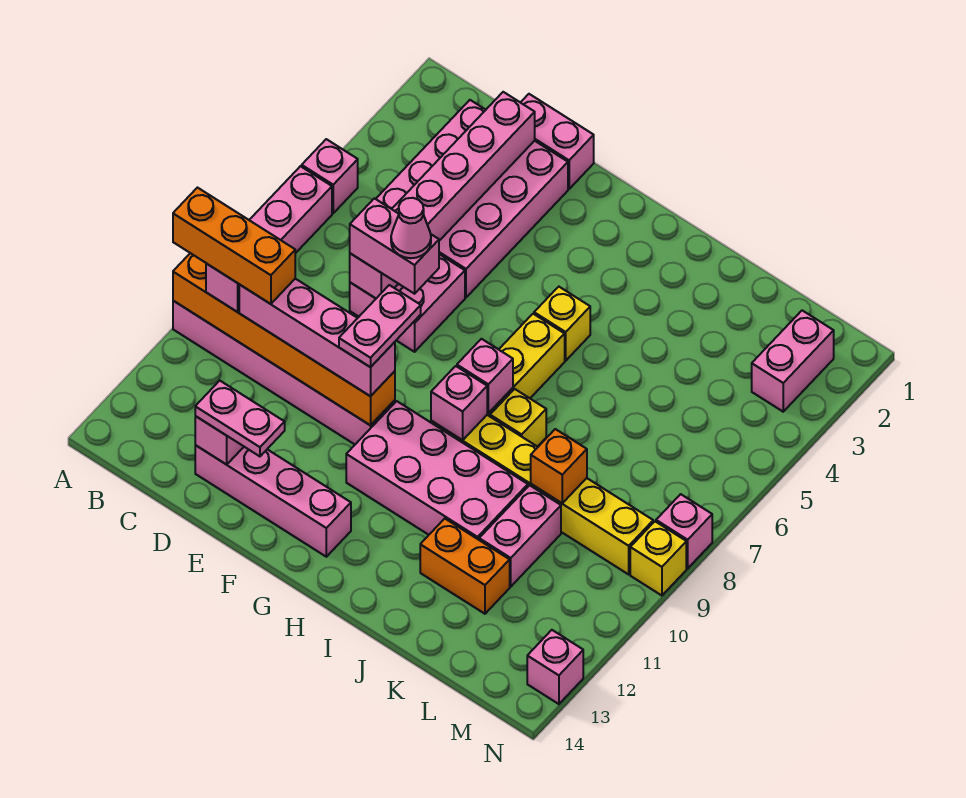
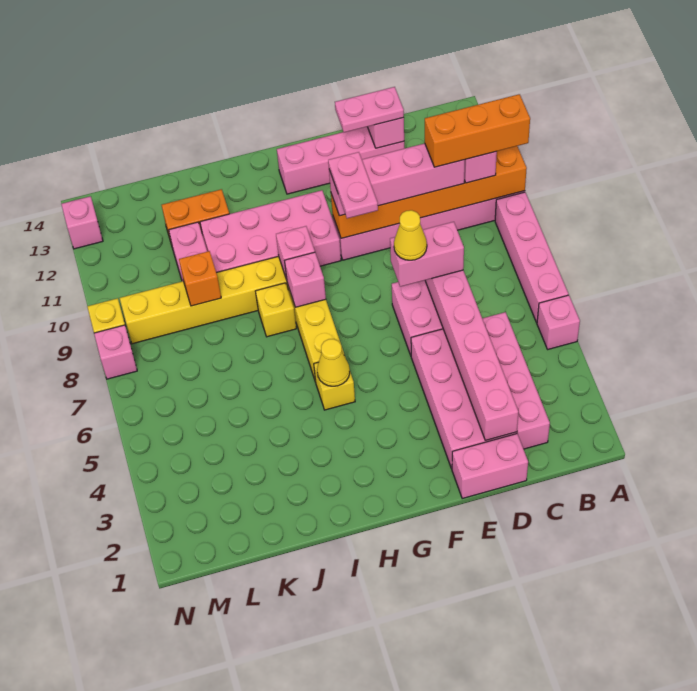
pink 1x1 cone [391,198,431,258] -> yellow 1x1 cone [394,210,427,260]
none -> yellow 1x1 cone [317,339,350,386]
pink 1x2 brick [752,310,834,412] -> none

